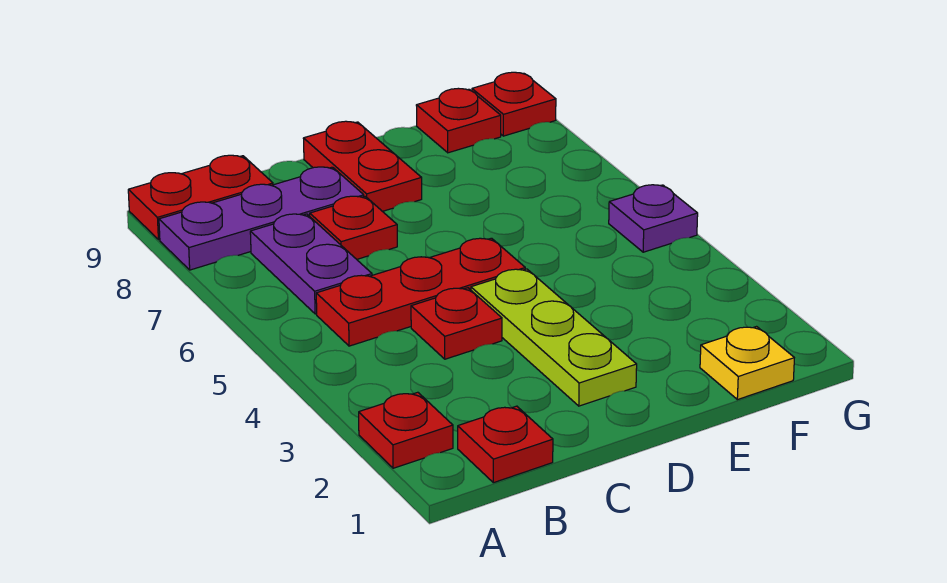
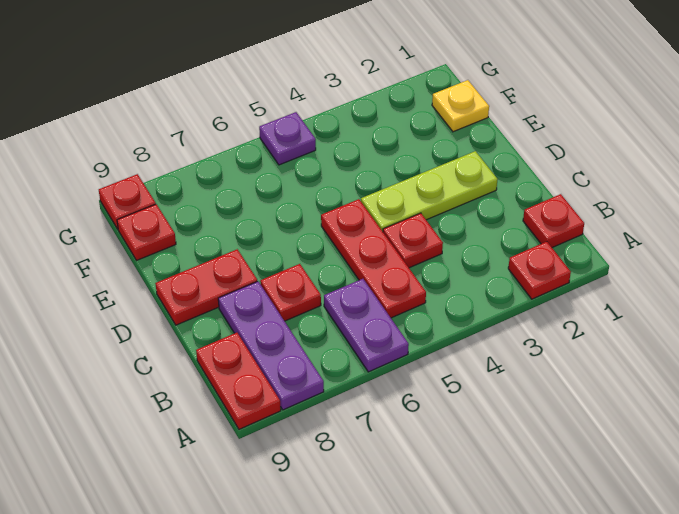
purple 1x2 plate [250,214,372,314] -> purple 1x2 plate turned to [324,279,409,372]

